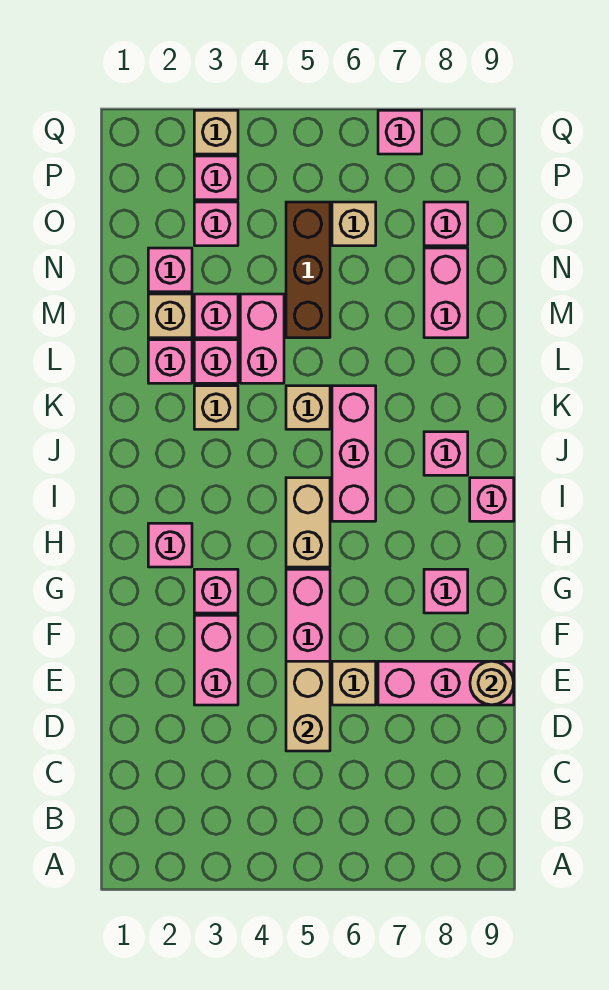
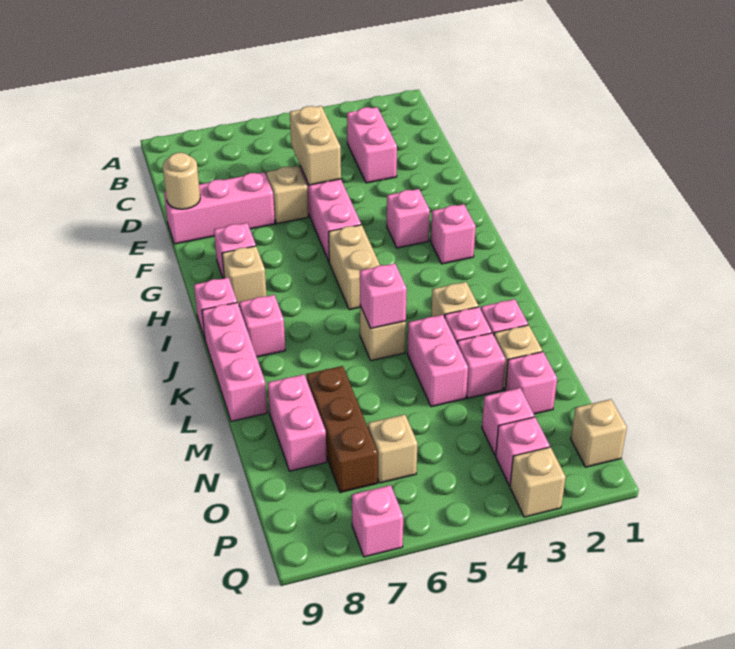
pink 1x2 brick [194,615,238,705] -> pink 1x2 brick moved to [347,107,397,183]
none -> tan 1x1 brick [222,246,267,306]
pink 1x3 brick [332,386,376,521] -> pink 1x3 brick moved to [202,302,267,421]
brown 1x3 brick [286,202,330,338] -> brown 1x3 brick moved to [306,366,378,492]
pink 1x1 brick [424,202,468,246] -> pink 1x1 brick moved to [360,263,407,328]
none -> tan 1x1 brick [571,399,627,467]

